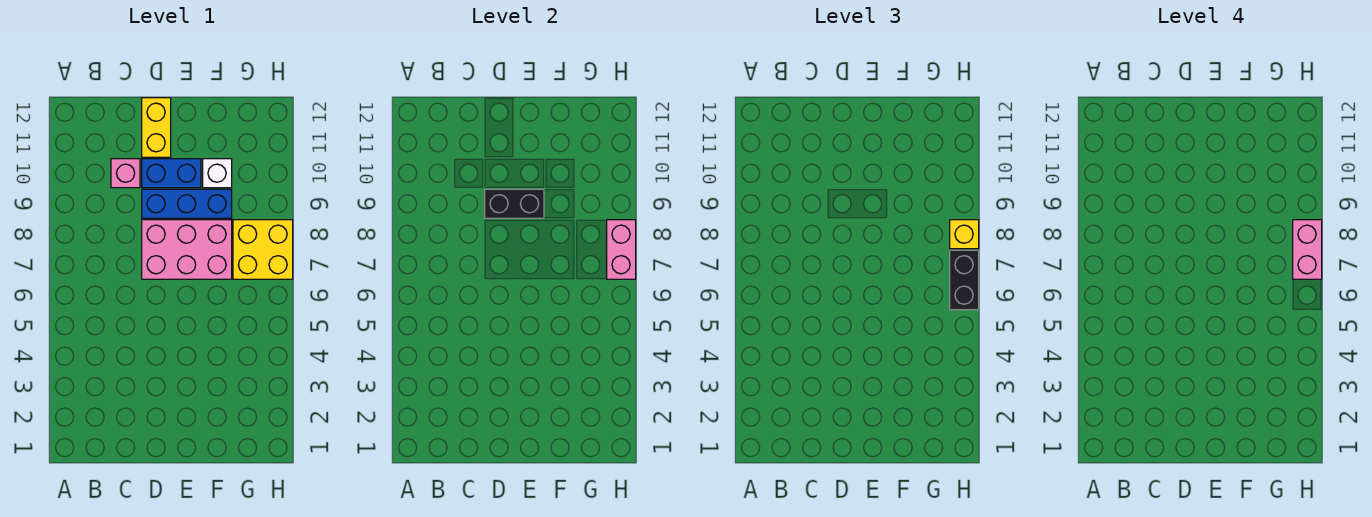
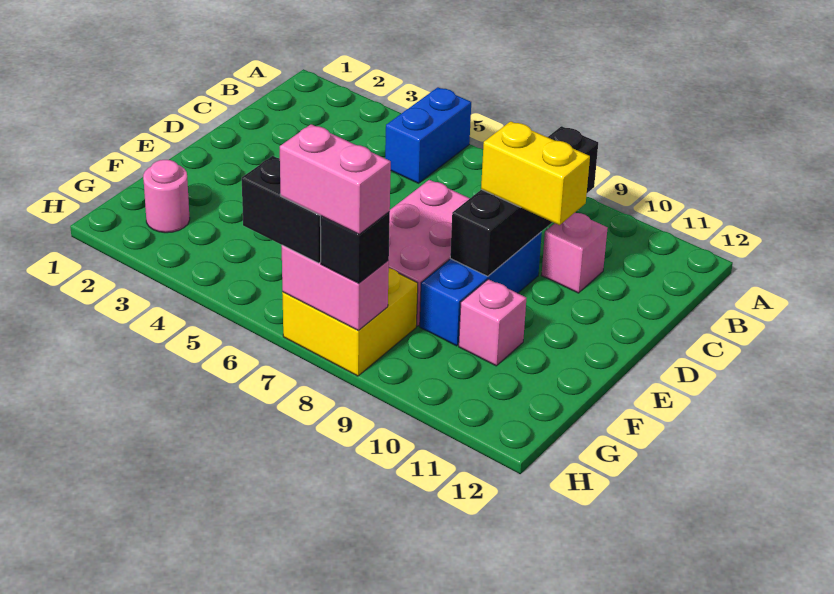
black 1x2 brick [485,189,544,218] -> black 1x4 brick [450,126,598,276]
blue 1x2 brick [142,159,201,188] -> blue 1x2 brick moved to [385,87,471,183]
yellow 1x2 brick [142,98,171,157] -> yellow 1x2 brick moved to [481,121,590,225]
white 1x1 brick [203,159,232,188] -> pink 1x1 brick [459,279,526,366]
none -> pink 1x1 round brick [143,160,190,233]
yellow 1x1 brick [950,220,979,249] -> black 1x1 brick [320,212,390,283]

